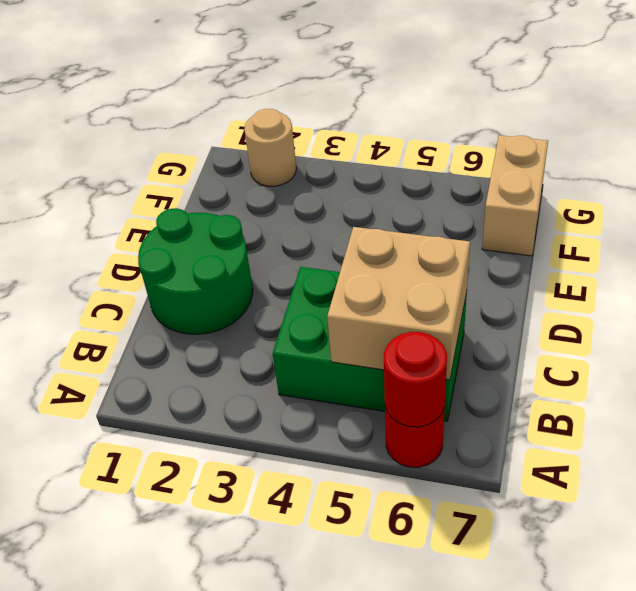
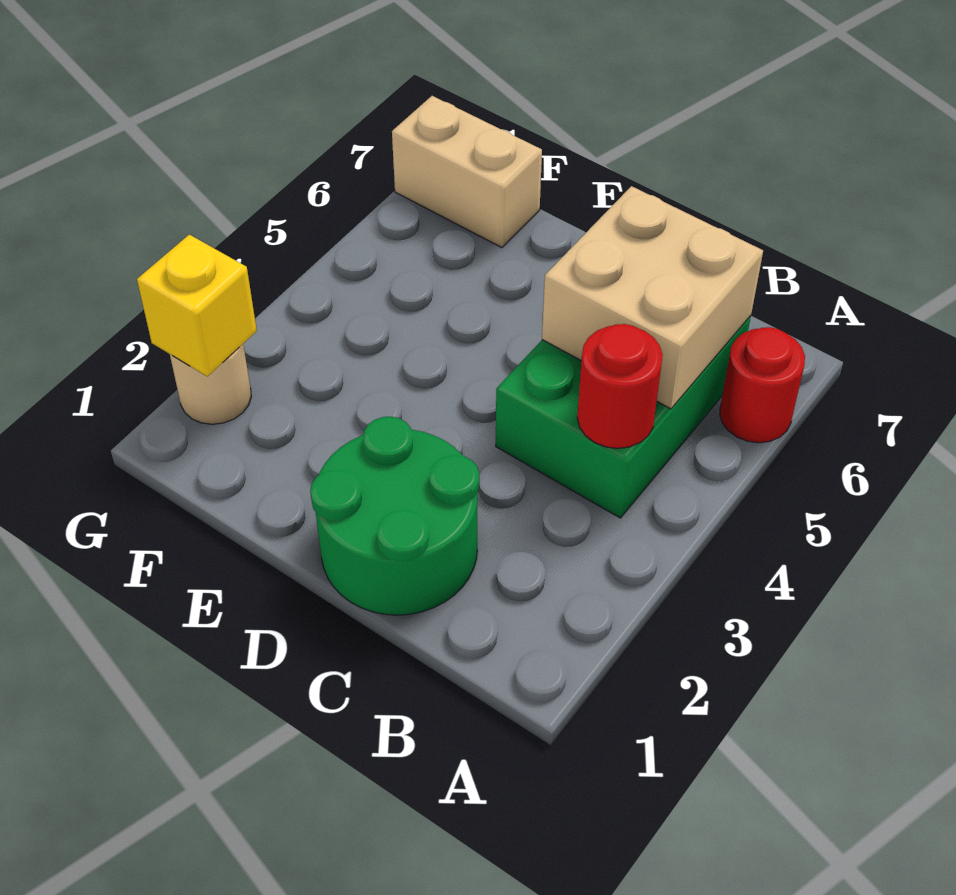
red 1x1 round brick [384,332,447,427] -> red 1x1 round brick moved to [577,324,663,448]
none -> yellow 1x1 brick [137,234,257,376]

